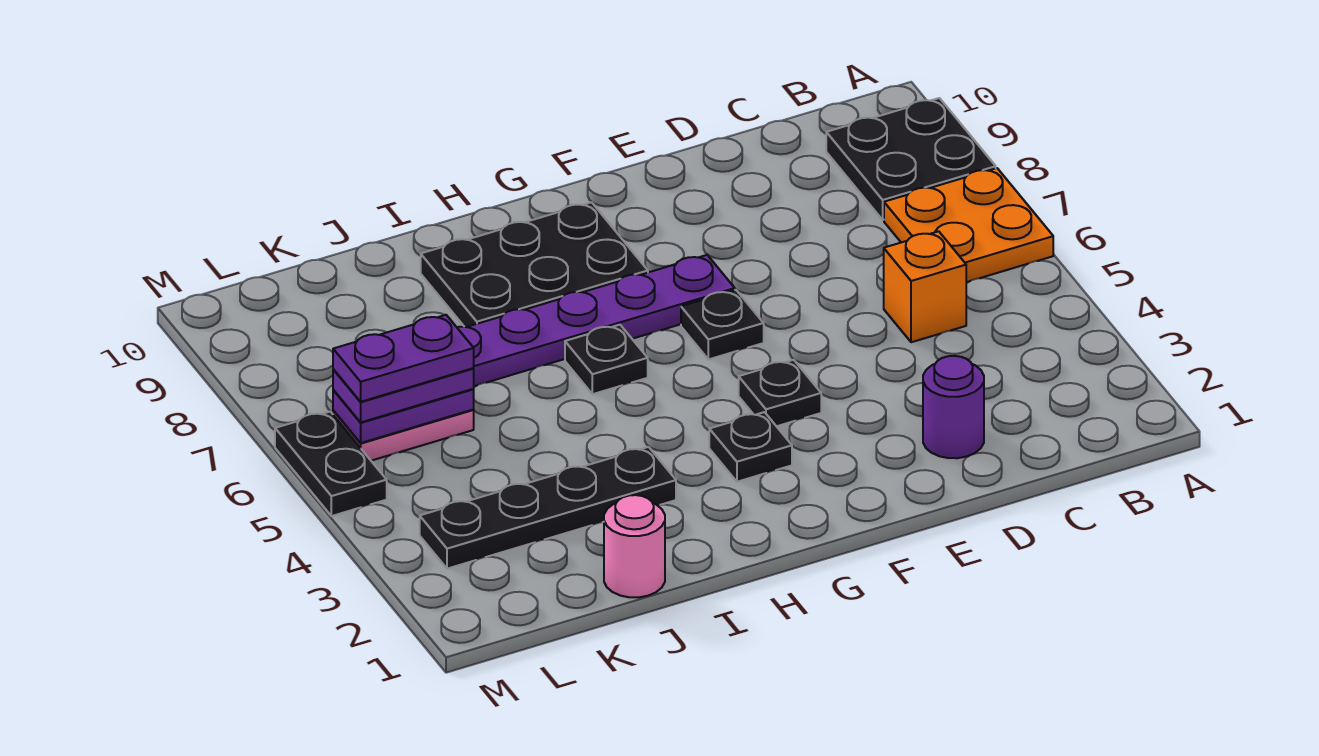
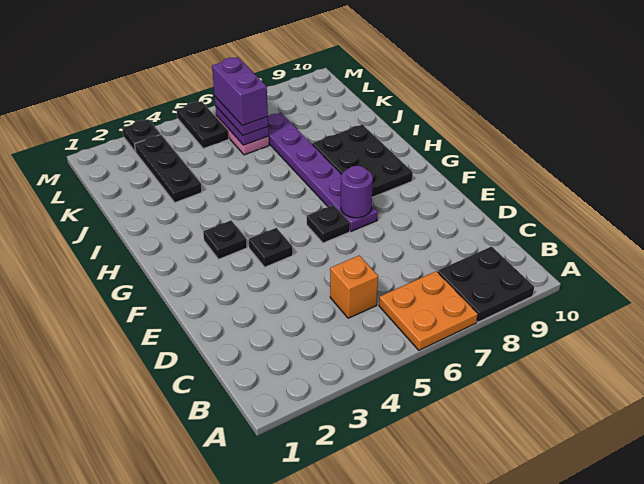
purple 1x1 round brick [923,356,984,458] -> purple 1x1 round brick moved to [341,166,373,218]
black 1x1 plate [565,325,648,394] -> black 1x1 plate moved to [122,119,160,152]
black 1x4 plate [420,447,676,569] -> black 1x3 plate [135,135,202,203]
pink 1x1 round brick [604,495,665,597] -> none
purple 1x2 plate [333,315,474,402] -> purple 1x2 brick [212,57,268,126]
black 1x2 plate [275,412,387,516] -> black 1x2 plate turned to [177,101,229,149]

